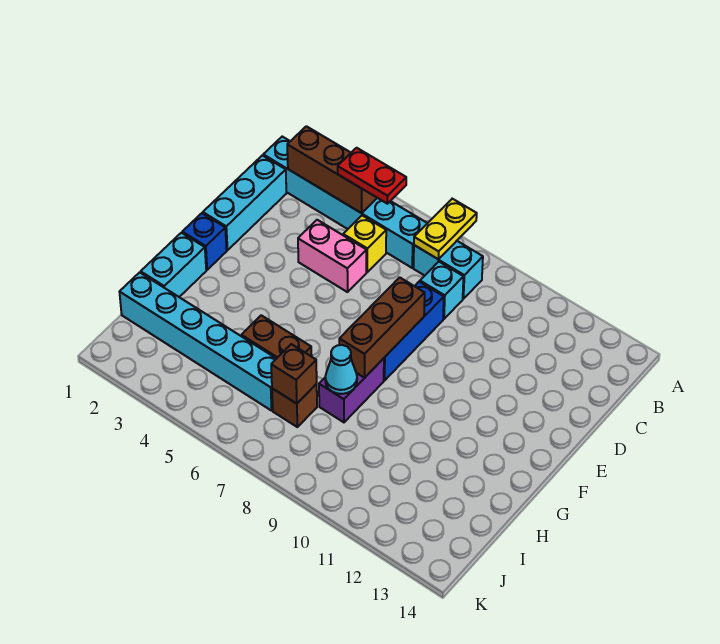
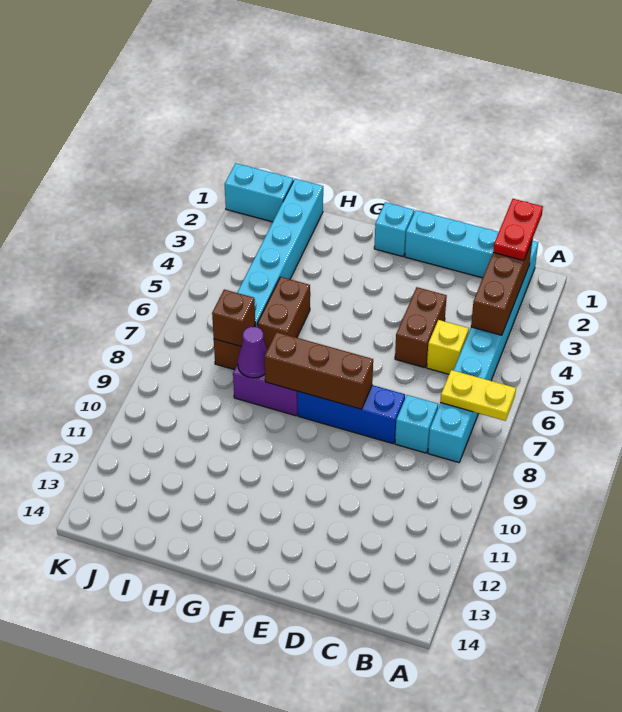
red 1x2 plate [338,148,406,204] -> red 1x2 plate moved to [493,199,543,261]
pink 1x2 brick [298,220,366,292] -> brown 1x2 brick [395,287,447,368]
blue 1x1 brick [182,213,227,270] -> cyan 1x1 brick [374,202,414,257]
cyan 1x2 brick [141,233,206,297] -> cyan 1x2 brick moved to [225,163,293,222]
cyan 1x1 cone [325,345,357,394] -> purple 1x1 cone [238,327,267,378]

